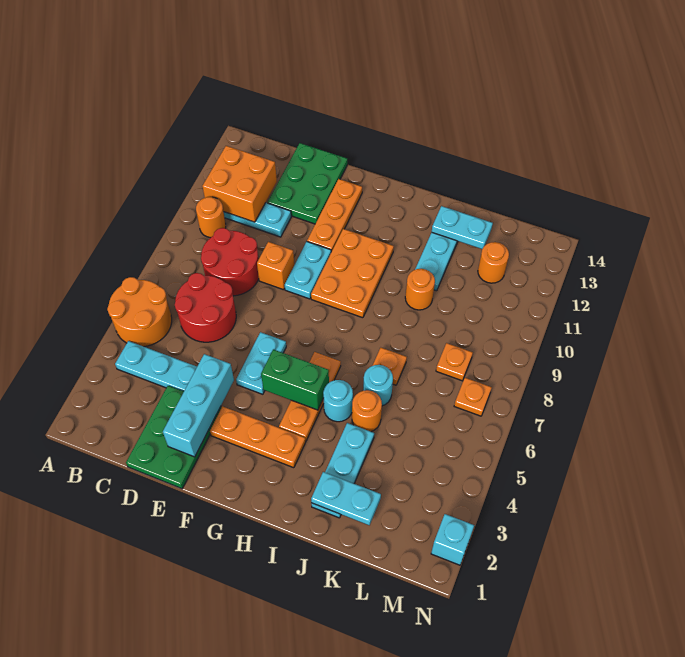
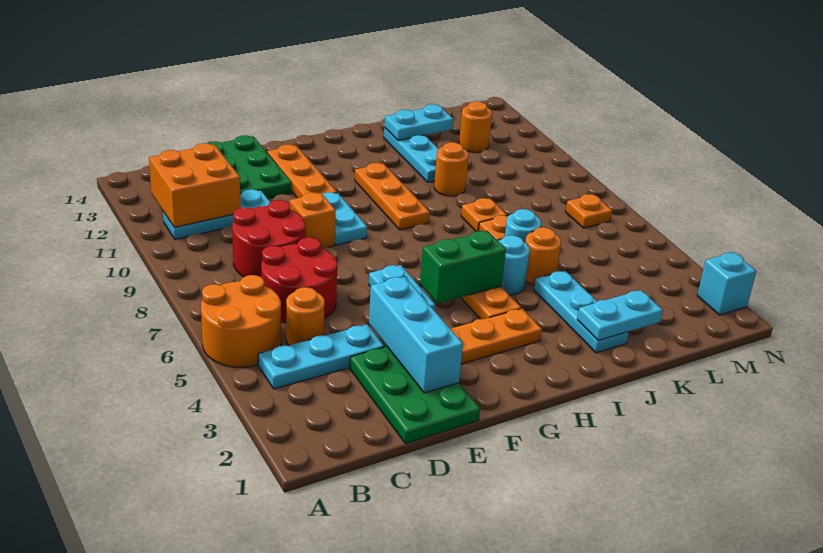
orange 1x1 round brick [196,197,226,238] -> orange 1x1 round brick moved to [286,287,325,345]
orange 2x3 plate [311,229,394,318] -> orange 1x3 plate [355,163,430,230]
orange 1x1 plate [436,343,473,381] -> orange 1x1 plate moved to [461,198,507,231]

